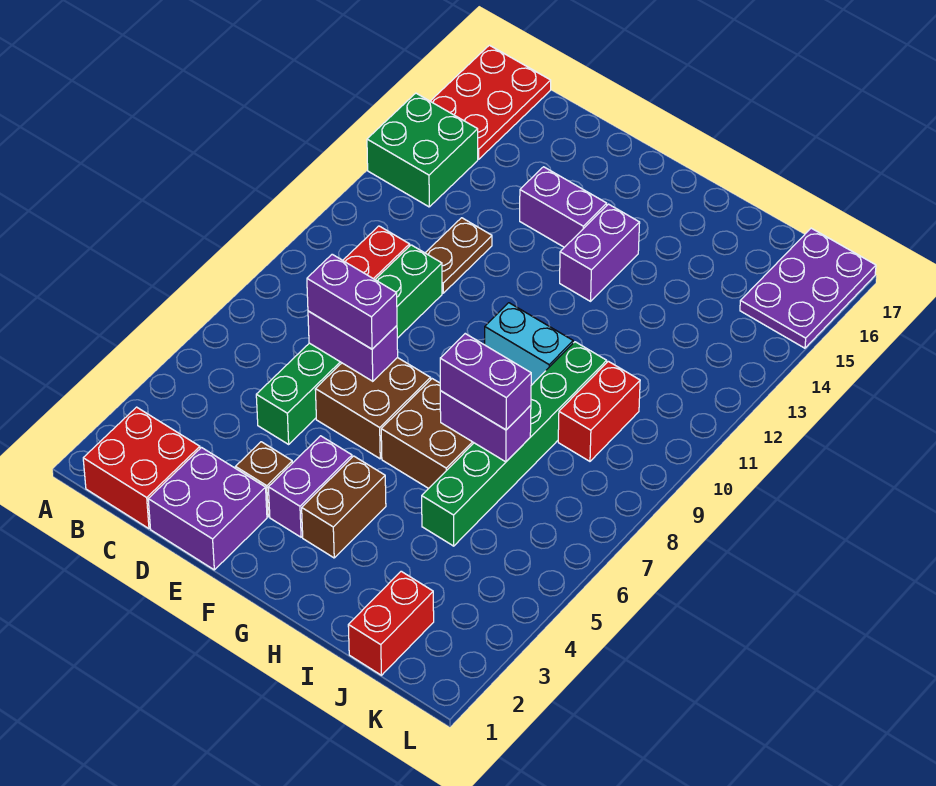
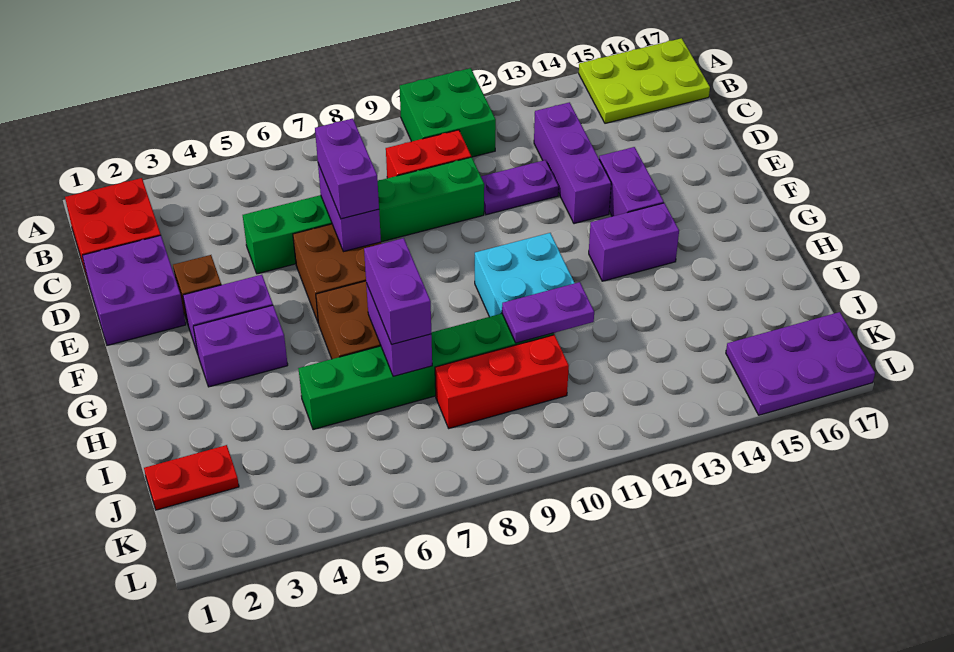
green 2x2 brick [367,93,478,207] -> green 2x2 brick moved to [400,68,496,157]
red 2x3 plate [431,45,551,159] -> lime 2x3 plate [579,38,710,123]
none -> purple 1x3 brick [534,102,611,224]
brown 1x2 plate [425,218,492,293] -> purple 1x2 plate [481,160,559,215]
brown 1x2 brick [302,456,386,558] -> purple 1x2 brick [193,305,288,387]
cyan 1x2 brick [484,303,573,385] -> cyan 2x2 brick [475,233,574,317]
none -> purple 1x2 plate [502,282,594,343]
red 1x2 brick [348,571,434,675] -> red 1x2 plate [144,445,239,510]
red 1x2 brick [558,361,640,461] -> red 1x3 brick [435,335,569,428]

